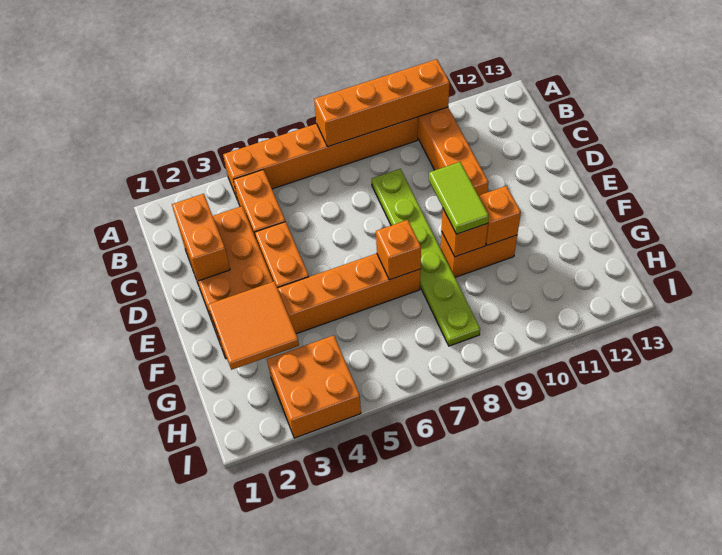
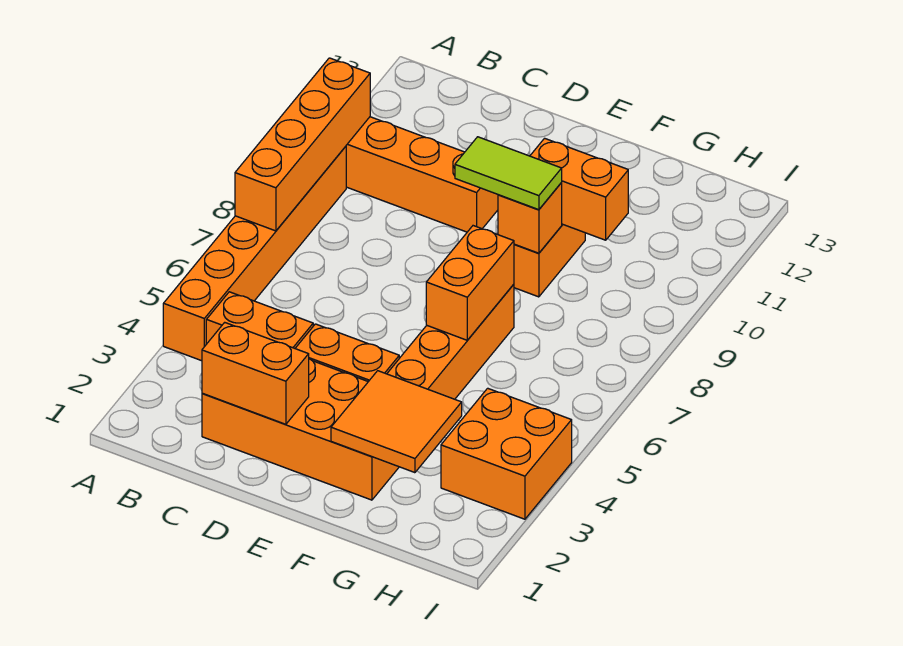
lime 1x6 plate [372,169,480,346] -> none
orange 1x1 brick [376,220,421,280] -> orange 1x2 brick [426,226,514,340]
orange 1x1 brick [479,186,521,246] -> orange 1x2 brick [530,138,628,240]

